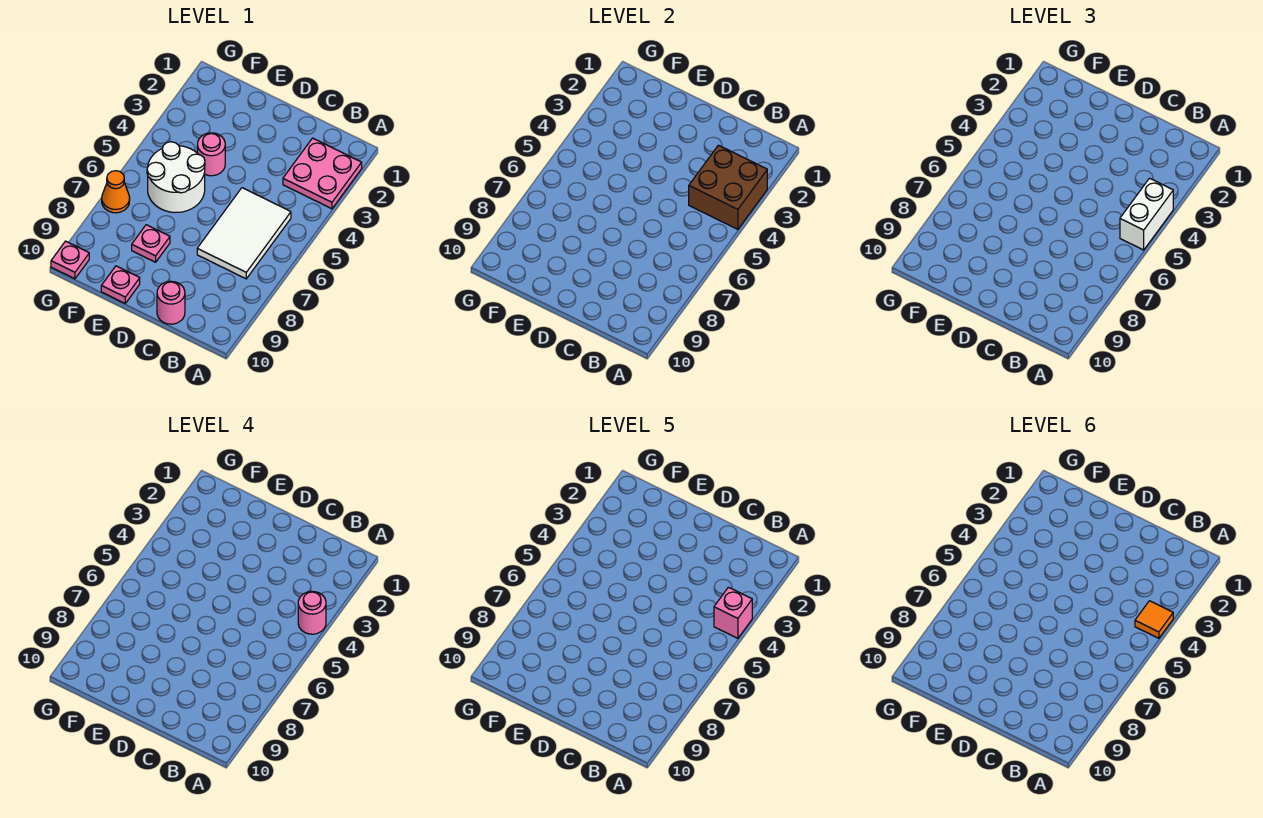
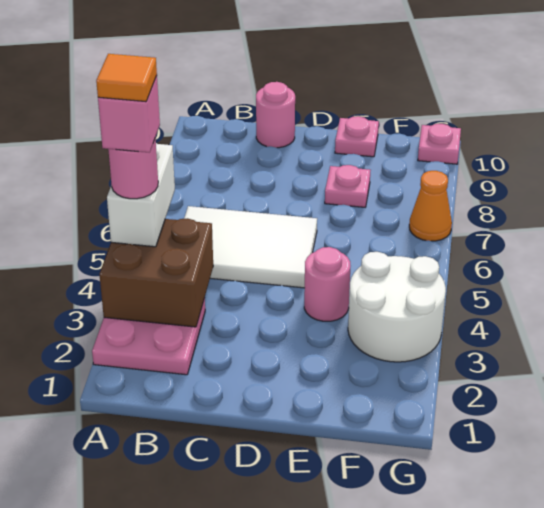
white 2x3 tile [197,188,291,279] -> white 2x3 tile turned to [184,206,317,288]
white 2x2 round brick [147,142,205,213] -> white 2x2 round brick moved to [348,252,446,362]

